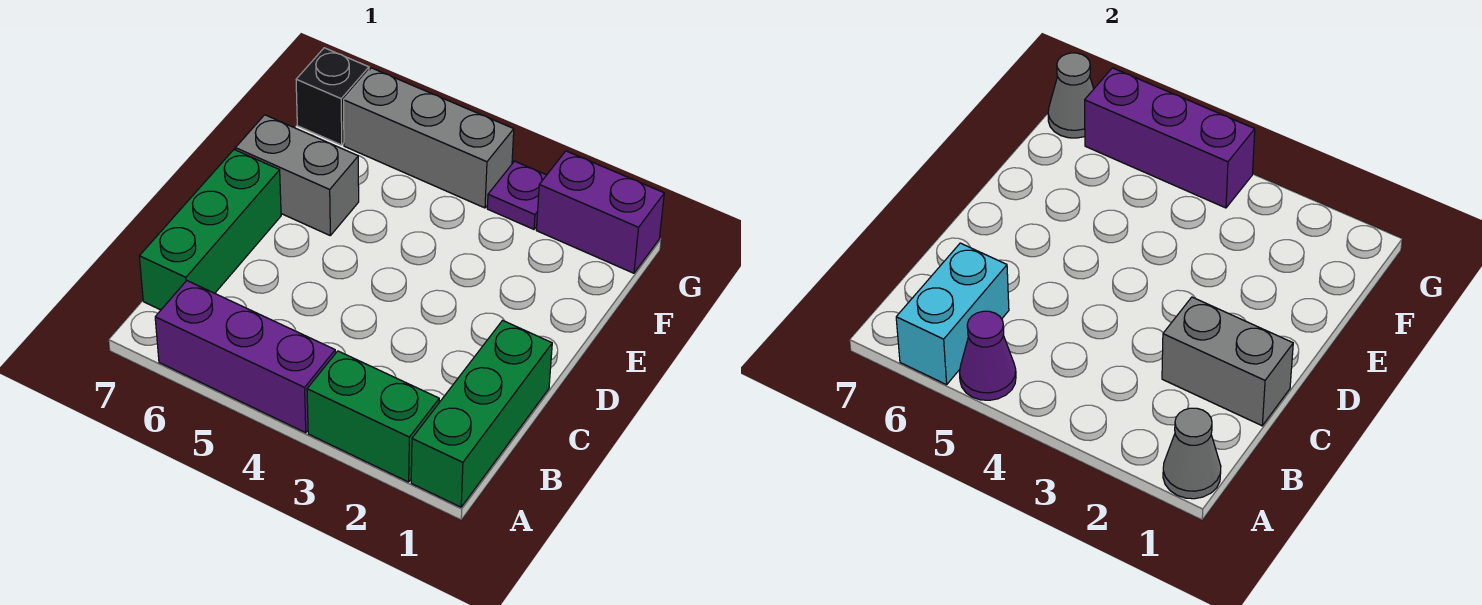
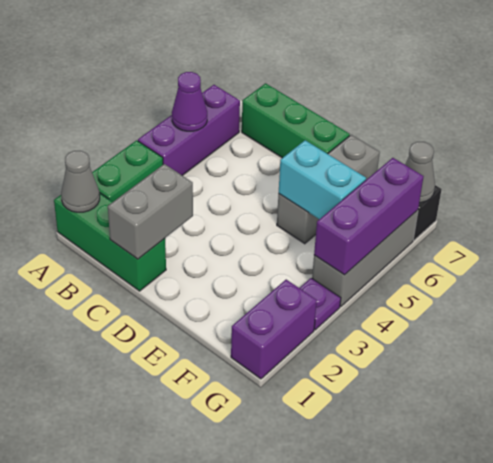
cyan 1x2 brick [896,243,1009,385] -> cyan 1x2 brick moved to [279,140,366,219]
grey 1x2 brick [235,115,359,235] -> grey 1x3 brick [277,135,380,244]

